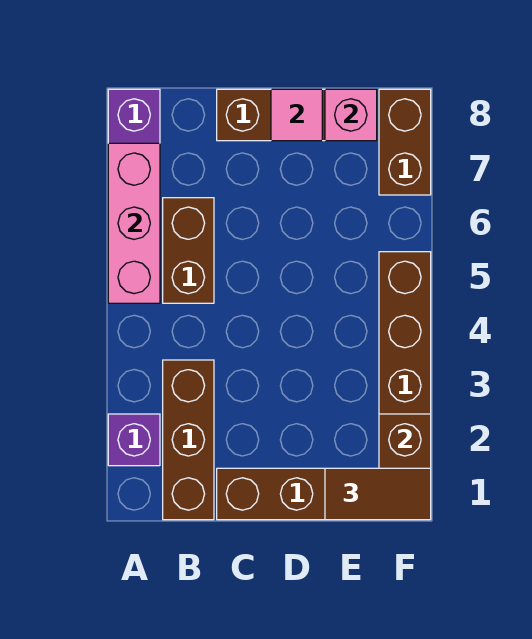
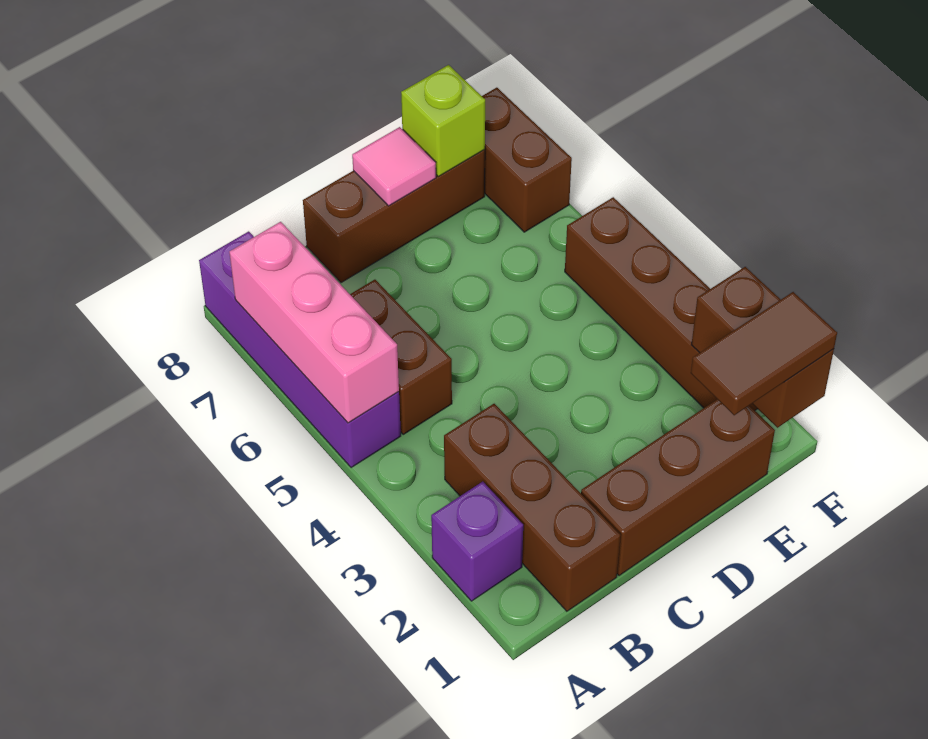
pink 1x1 brick [325,89,377,141] -> lime 1x1 brick [401,65,485,176]

